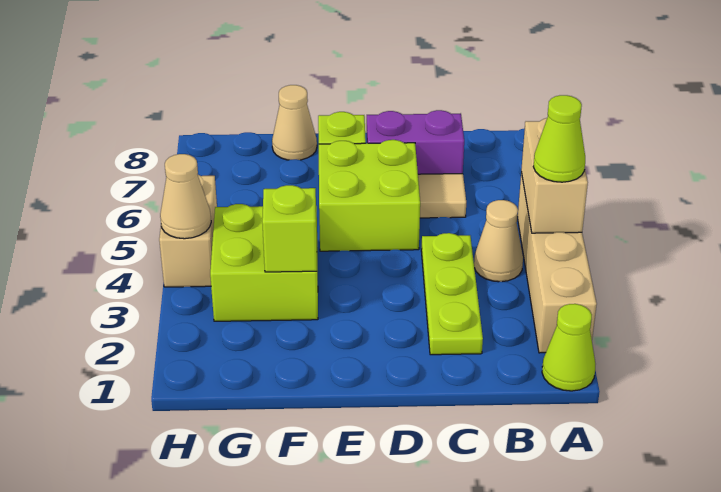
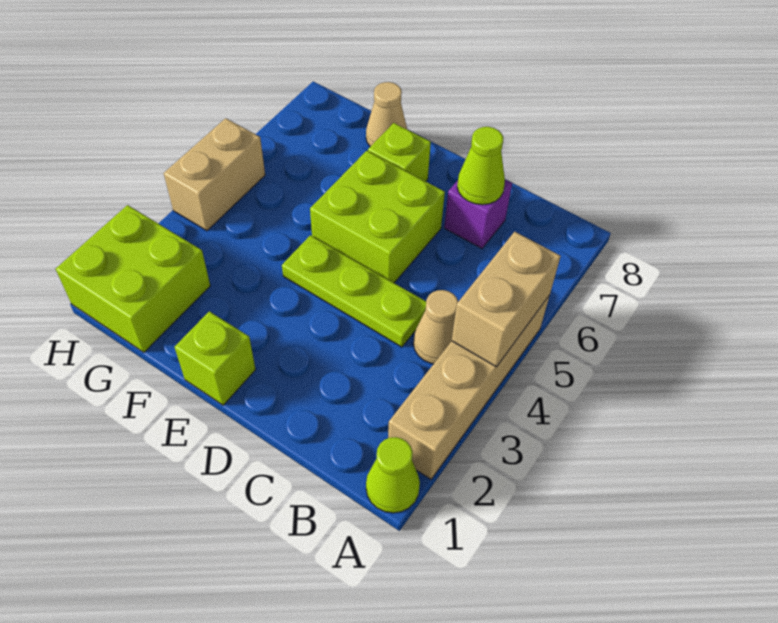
lime 1x1 cone [533,95,585,182] -> lime 1x1 cone moved to [457,127,505,205]
lime 1x3 plate [421,233,483,355] -> lime 1x3 plate turned to [282,235,426,347]
tan 1x1 tile [418,174,466,218] -> none
purple 1x2 brick [367,110,464,174] -> purple 1x1 brick [444,180,512,248]
lime 2x2 brick [210,204,318,321] -> lime 2x2 brick moved to [56,205,210,352]
lime 1x1 brick [262,185,317,272] -> lime 1x1 brick moved to [175,311,256,405]
tan 1x1 cone [160,154,211,239] -> none

